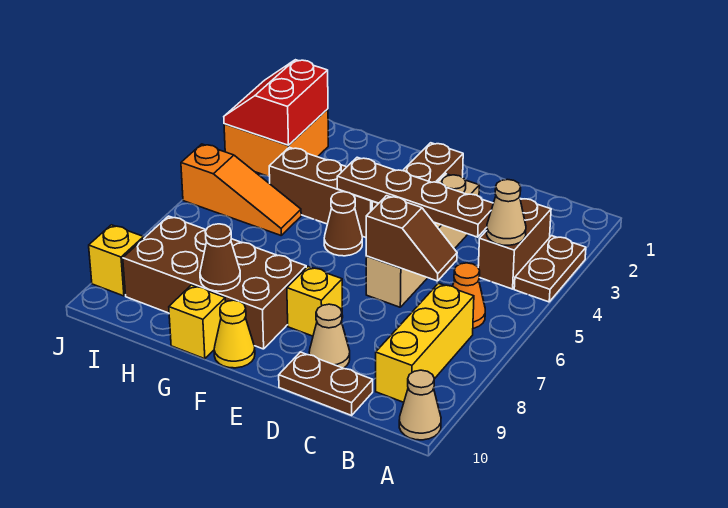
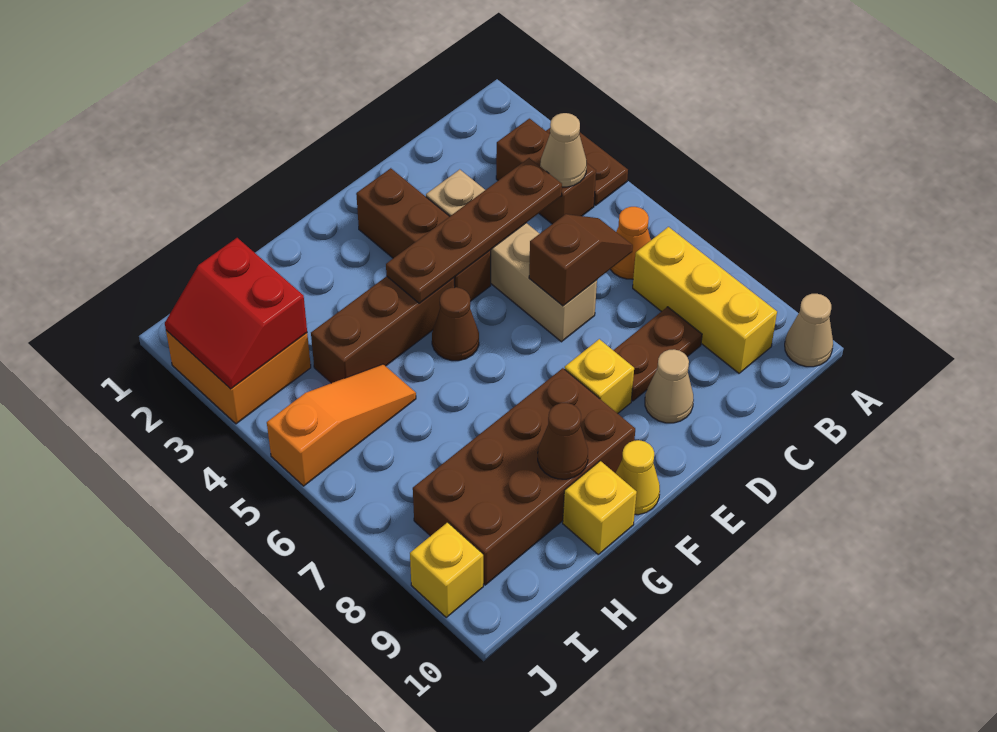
brown 1x2 plate [279,352,373,415] -> brown 1x2 plate moved to [613,307,702,401]

